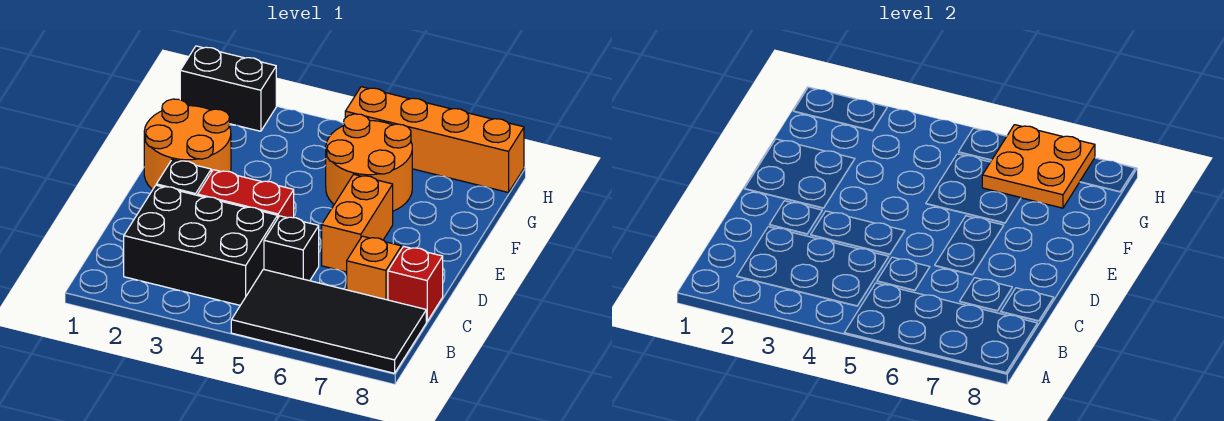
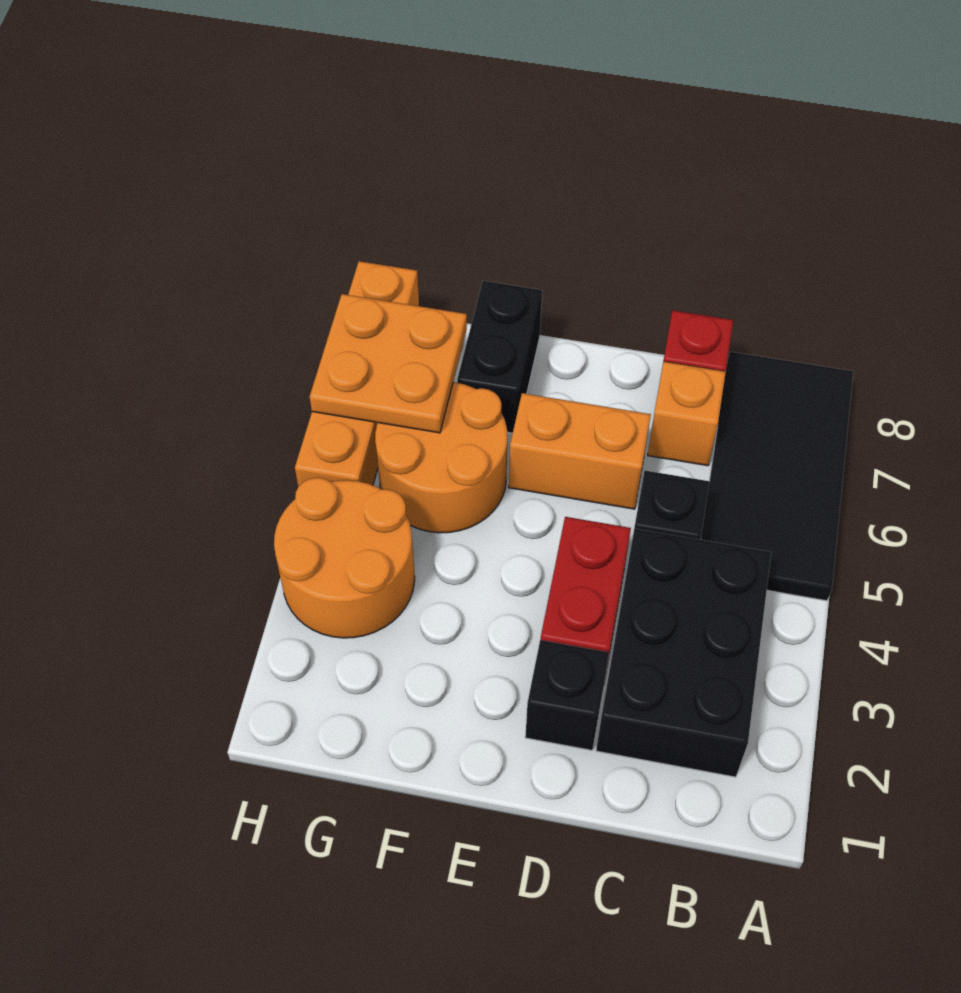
orange 2x2 round brick [144,99,231,190] -> orange 2x2 round brick moved to [274,478,415,638]
black 1x2 brick [180,46,276,131] -> black 1x2 brick moved to [457,281,542,433]

